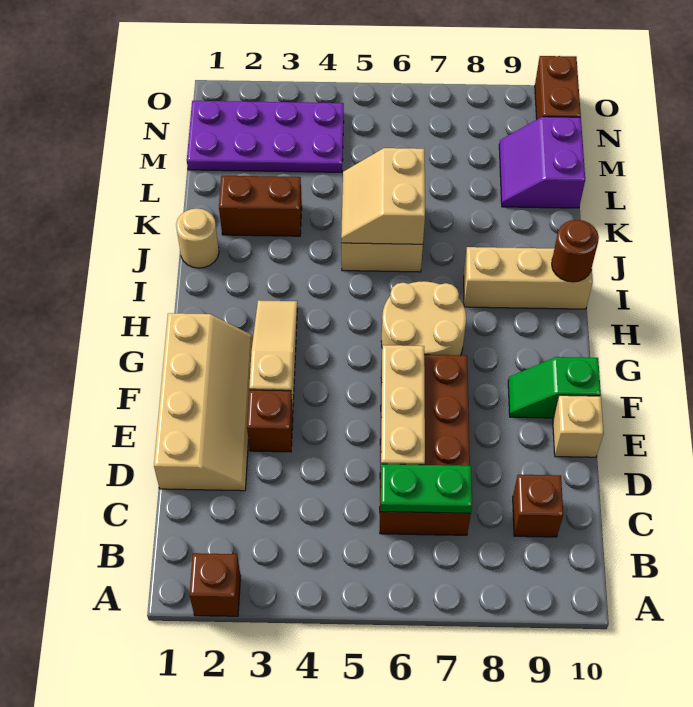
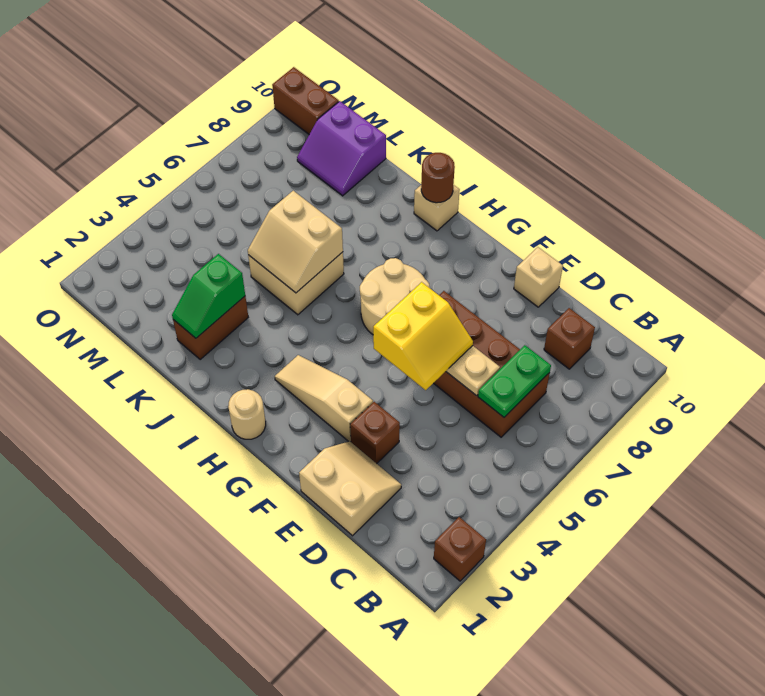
tan 2x4 slope [154,313,253,491] -> tan 2x2 slope [299,441,401,536]
none -> yellow 2x2 slope [373,282,473,390]
green 1x2 slope [508,357,601,418] -> green 1x2 slope moved to [172,254,245,338]
tan 1x3 brick [464,247,593,309] -> tan 1x1 brick [414,185,460,231]
tan 1x1 round brick [176,208,219,268] -> tan 1x1 round brick moved to [228,389,266,439]
purple 2x4 plate [187,101,344,172] -> none

